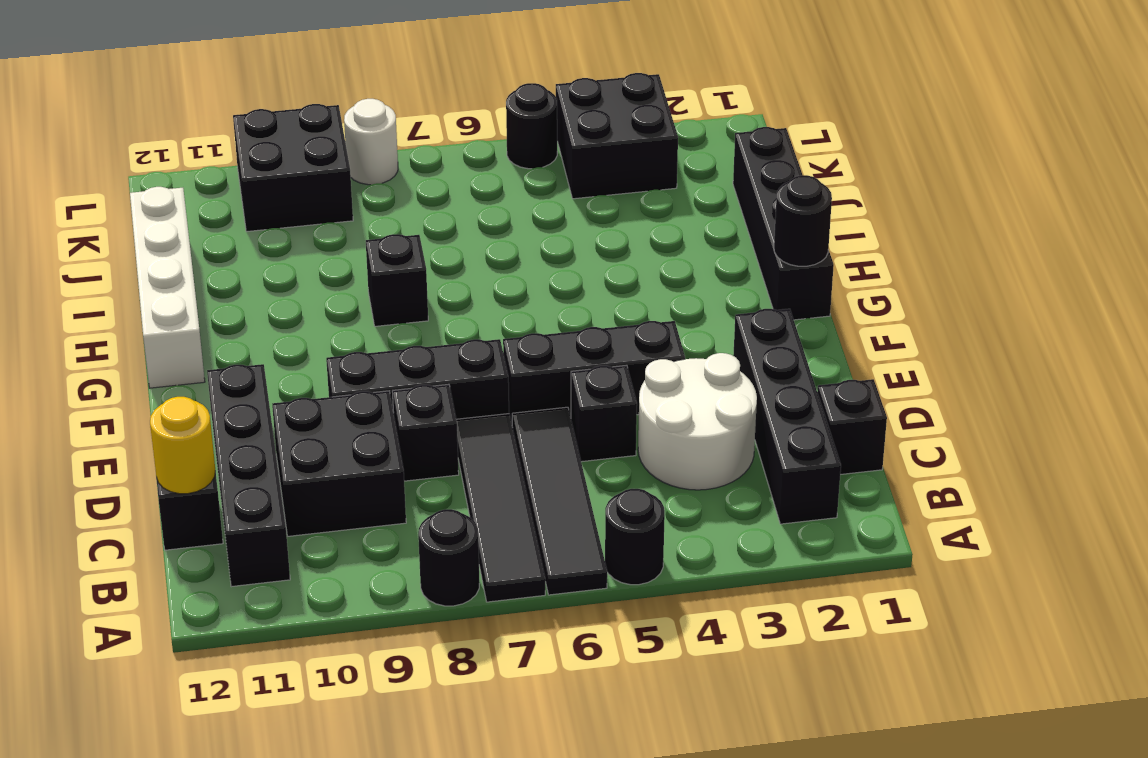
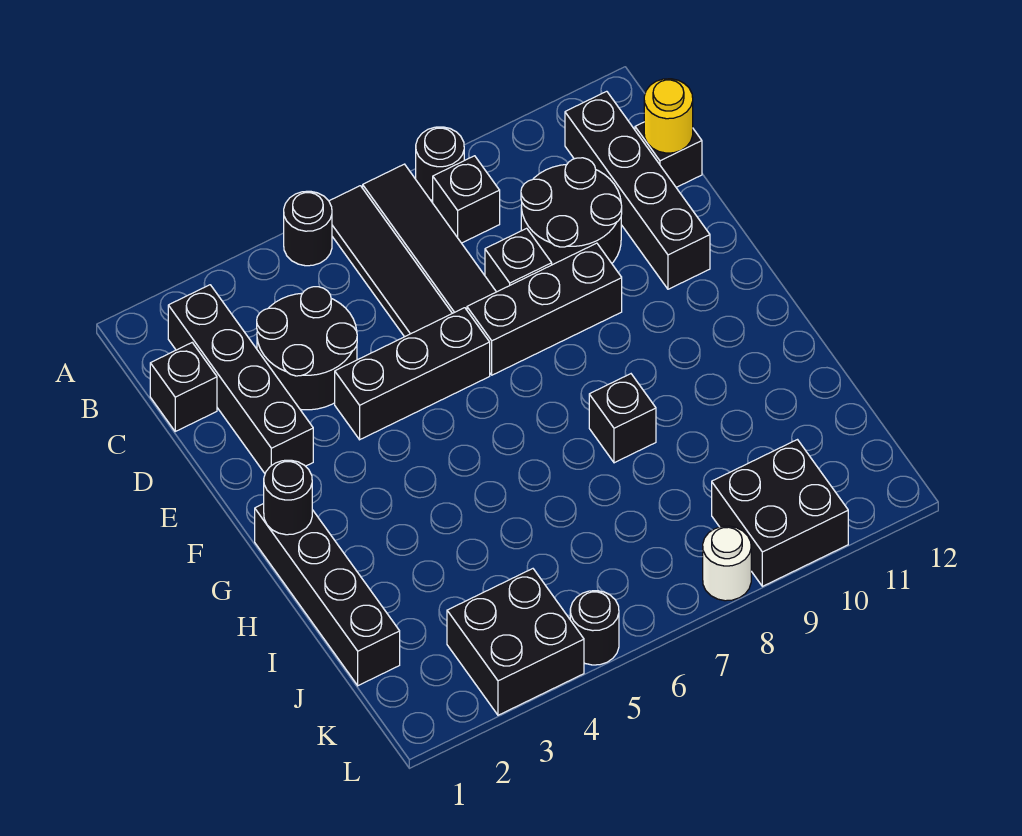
white 2x2 round brick [638,353,757,490] -> black 2x2 round brick [257,287,357,410]
black 2x2 brick [272,391,406,536] -> black 2x2 round brick [521,158,622,265]
black 1x1 brick [571,365,637,462] -> black 1x1 brick moved to [433,156,500,243]
white 1x4 brick [130,187,205,388] -> none

